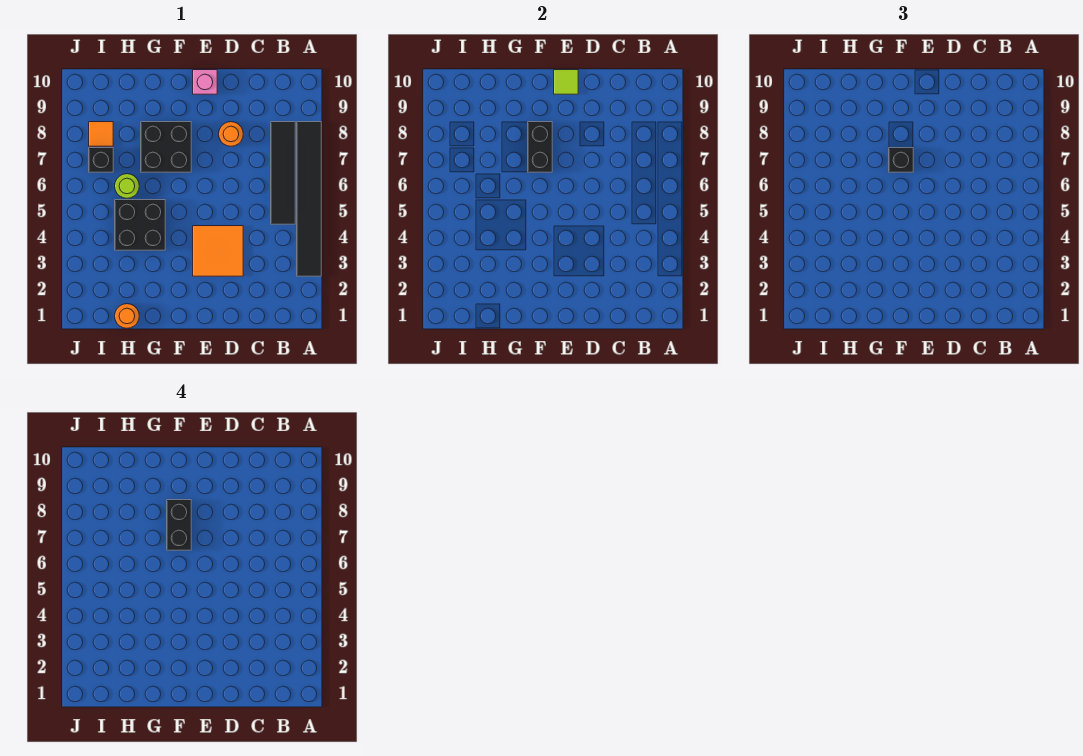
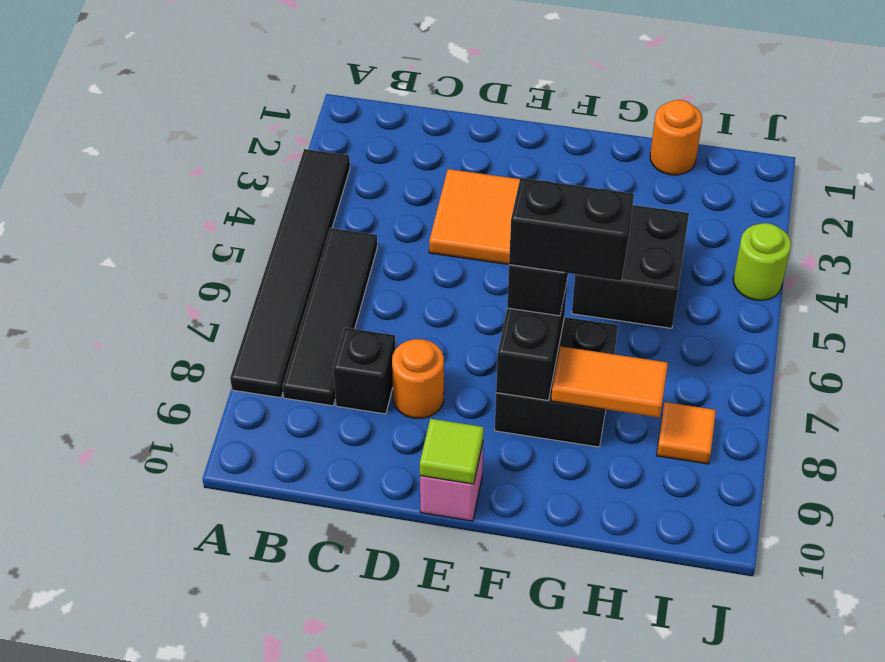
black 1x2 brick [167,500,191,550] -> black 1x2 brick turned to [509,178,634,281]
none -> orange 1x2 tile [551,346,668,418]
lime 1x1 round brick [115,174,139,198] -> lime 1x1 round brick moved to [733,223,791,300]
black 1x1 brick [89,148,113,172] -> black 1x1 brick moved to [333,328,395,414]

